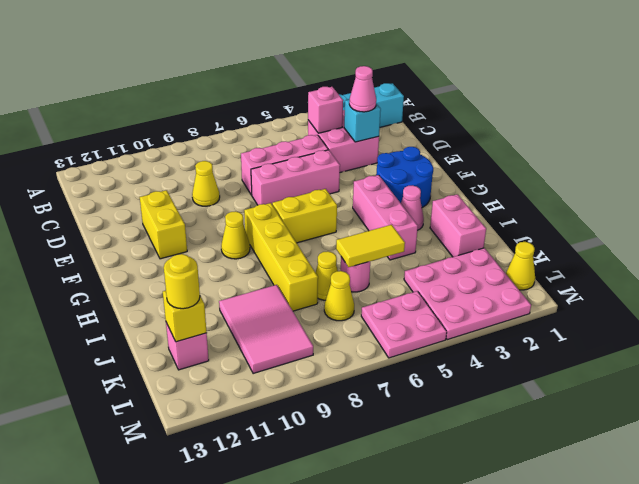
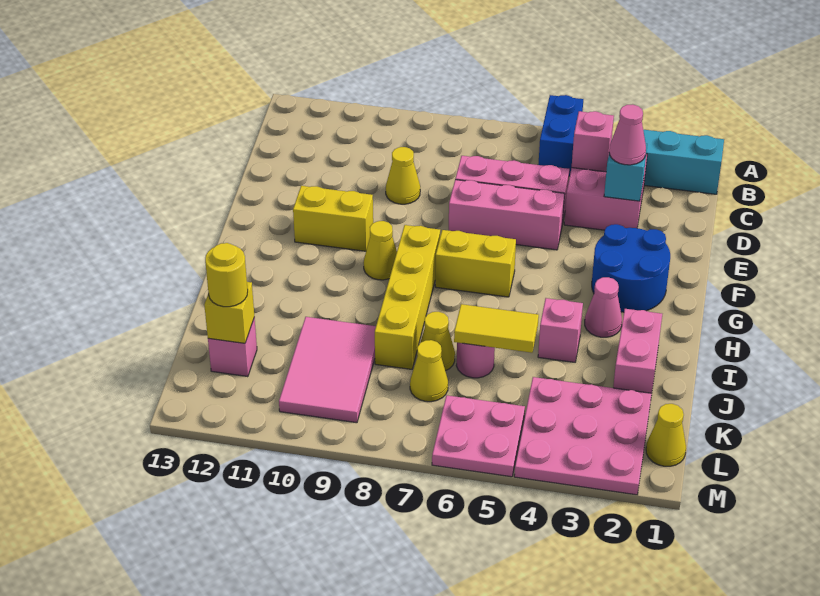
none -> blue 1x2 brick [538,95,583,176]
yellow 1x2 brick [140,190,187,259] -> yellow 1x2 brick turned to [293,186,373,251]
pink 1x3 brick [353,175,418,260] -> pink 1x1 brick [538,298,583,362]

